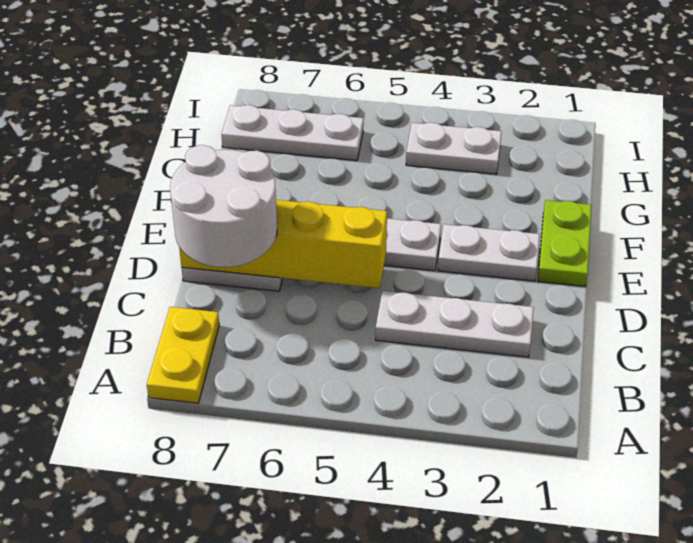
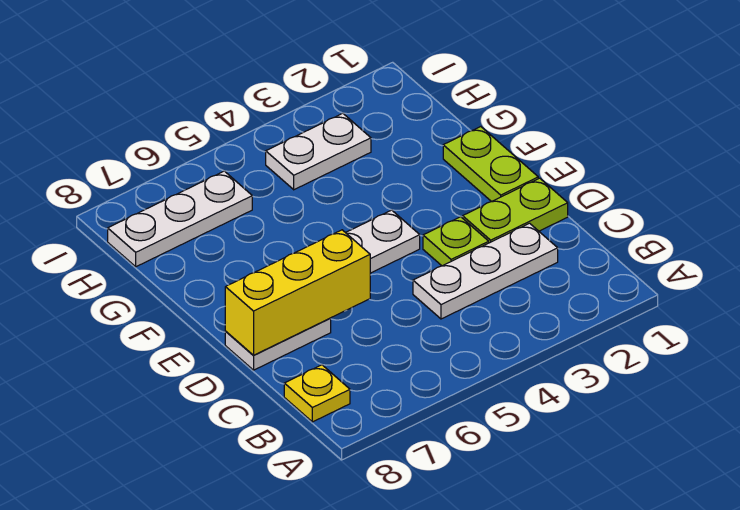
yellow 1x2 plate [147,307,219,403] -> yellow 1x1 plate [284,365,350,422]
white 2x2 round brick [170,145,277,267] -> none
none -> lime 1x2 plate [463,178,568,243]
none -> lime 1x1 plate [423,217,489,266]
yellow 1x4 brick [179,200,387,288] -> yellow 1x3 brick [225,230,370,355]
white 1x2 plate [438,224,540,281] -> none

